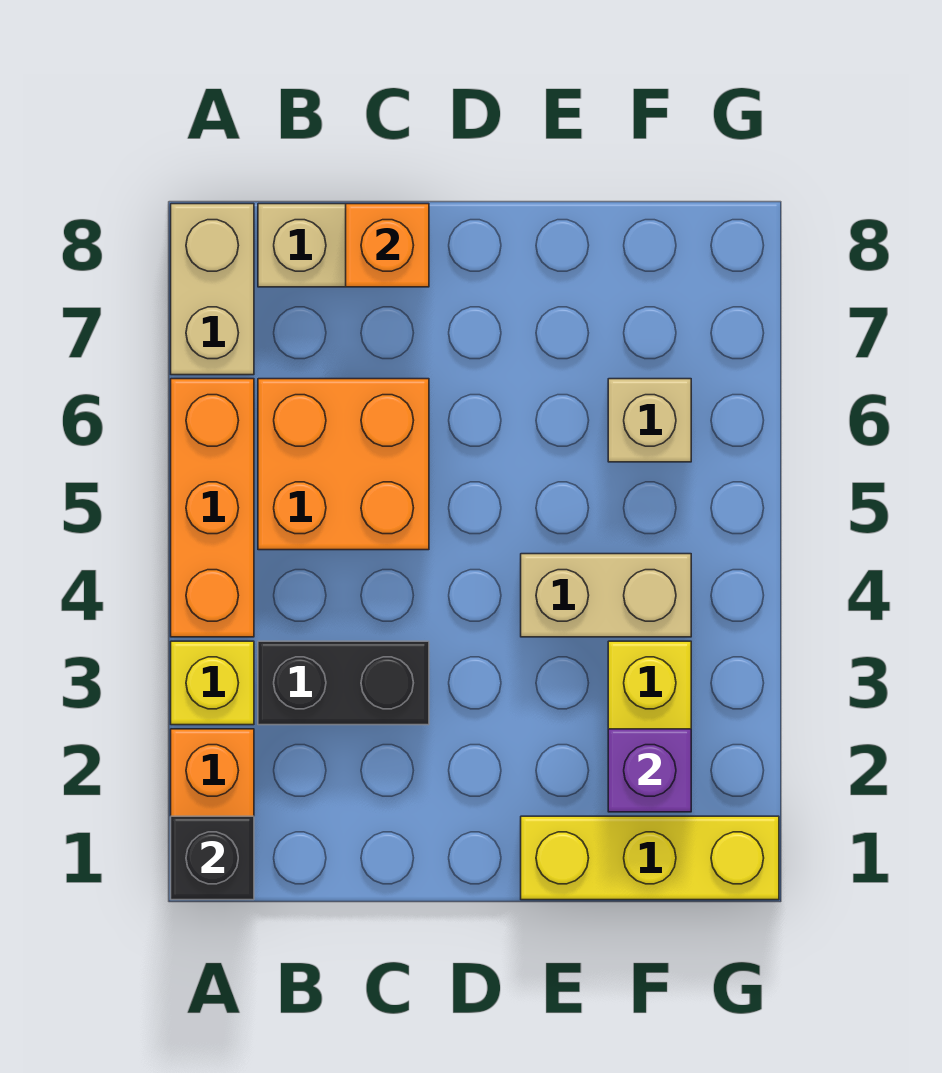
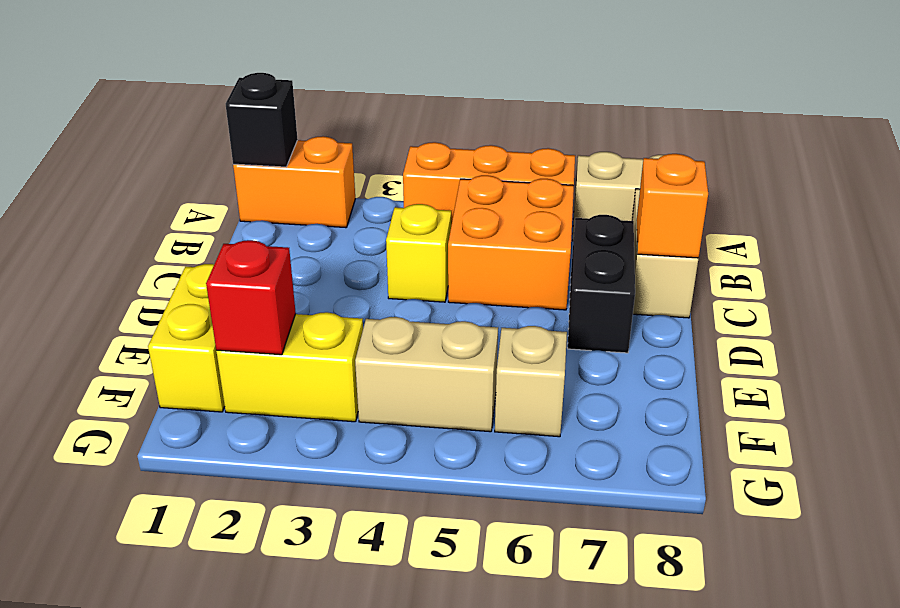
yellow 1x1 brick [171,641,254,725] -> yellow 1x1 brick moved to [386,204,451,302]
black 1x2 brick [258,641,429,725] -> black 1x2 brick moved to [568,215,635,353]
yellow 1x3 brick [521,816,779,900] -> yellow 1x2 brick [148,264,225,412]
tan 1x2 brick [521,554,691,637] -> tan 1x2 brick turned to [355,317,498,432]
purple 1x1 brick [608,729,691,812] -> red 1x1 brick [206,240,296,355]

